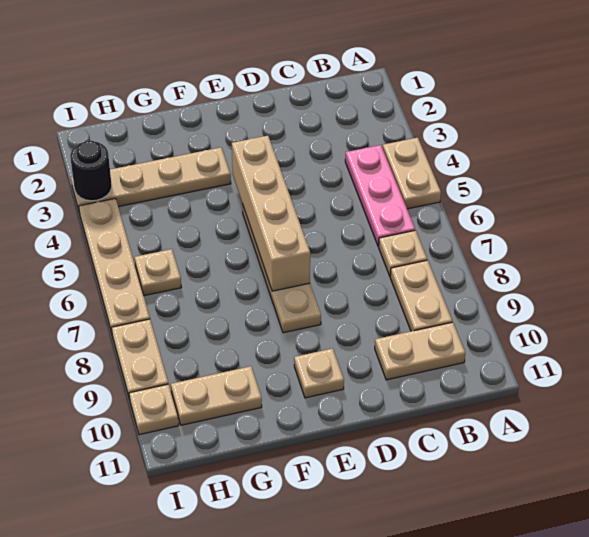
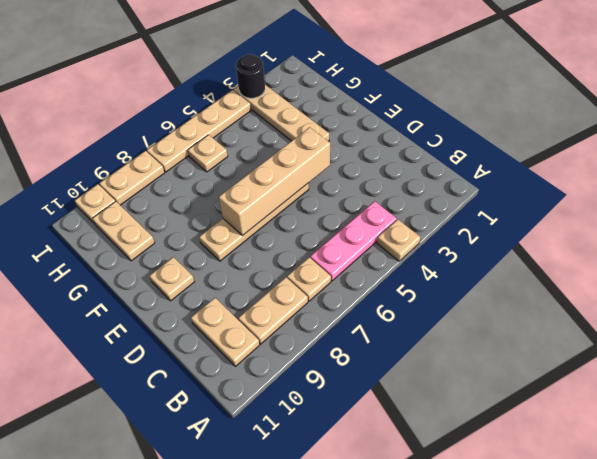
tan 1x2 plate [383,138,441,209] -> tan 1x1 plate [377,219,420,261]

